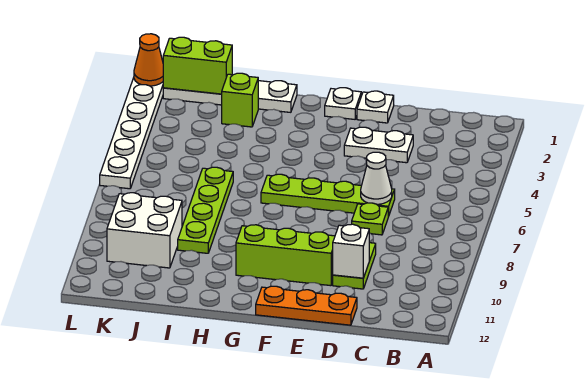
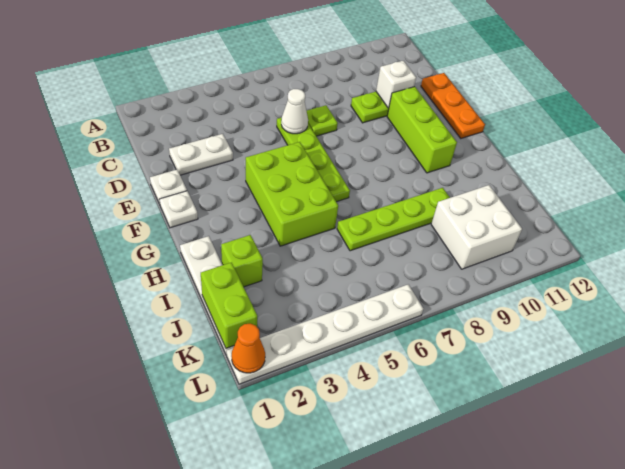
white 1x2 plate [344,127,413,163] -> white 1x2 plate turned to [169,134,233,175]
none -> lime 2x3 brick [246,142,338,246]

